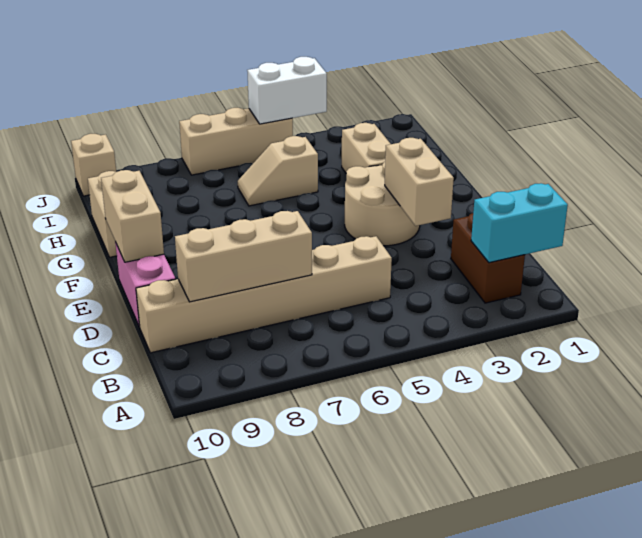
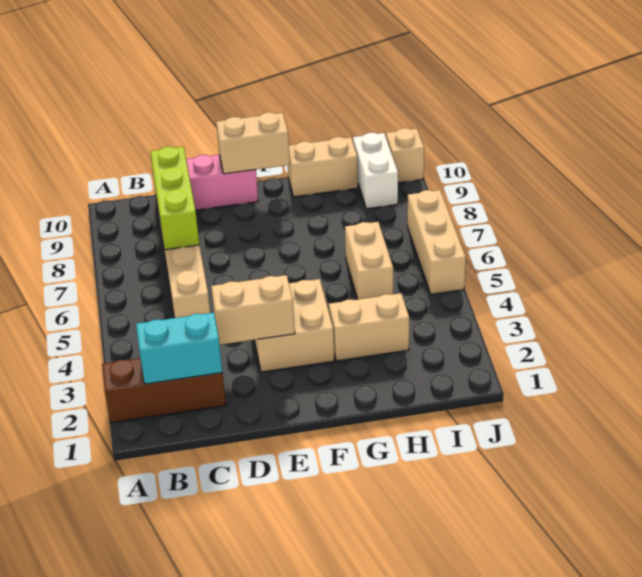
cyan 1x2 brick [471,183,568,263] -> cyan 1x2 brick turned to [136,313,222,384]
brown 1x2 brick [451,213,525,303] -> brown 1x3 brick [102,358,226,423]
tan 1x3 brick [175,211,312,302] -> lime 1x3 brick [150,146,199,250]
tan 2x2 round brick [345,162,420,246] -> tan 2x2 brick [254,279,334,372]
tan 1x2 slope [238,136,318,206] -> tan 1x2 brick [345,222,393,299]
white 1x2 brick [247,57,327,124] -> white 1x2 brick moved to [353,133,398,209]

